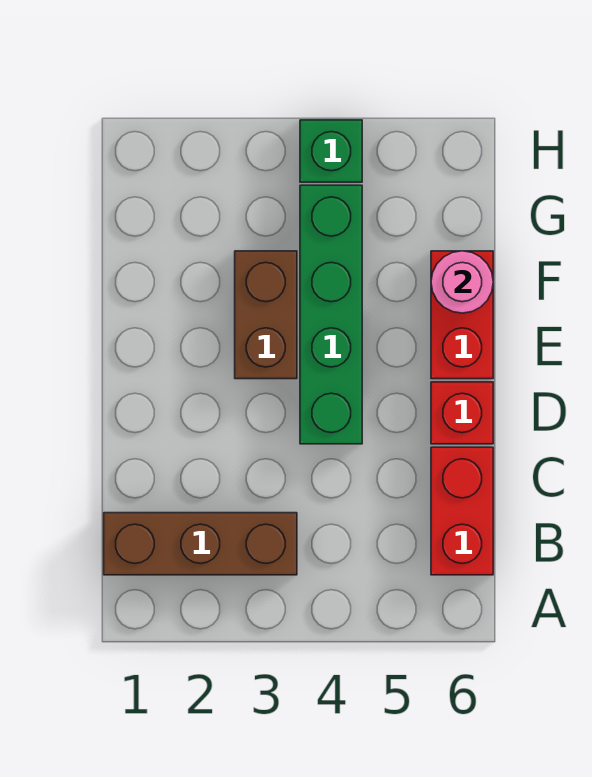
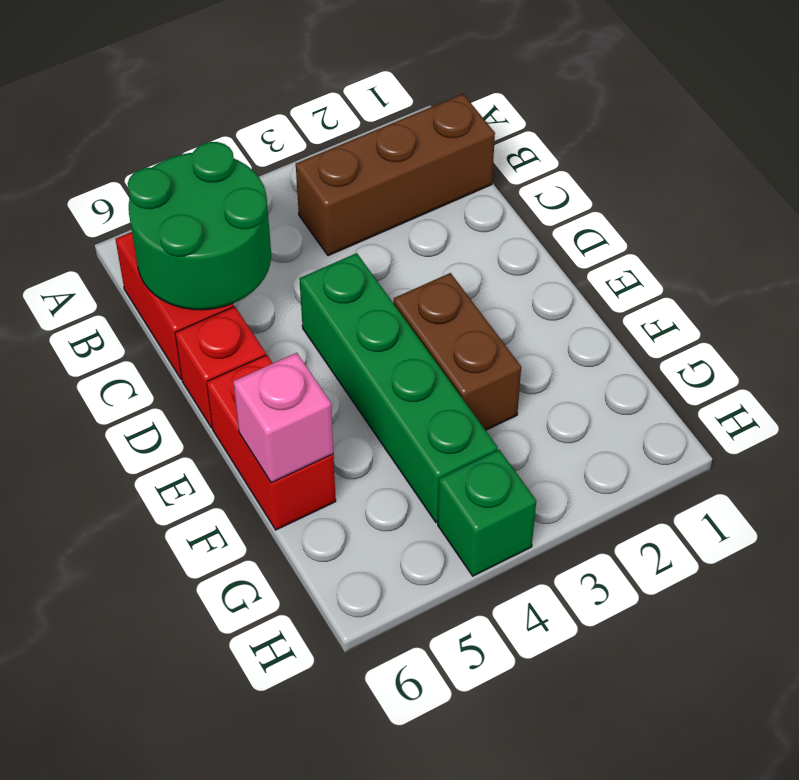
none -> green 2x2 round brick [128,142,271,310]
pink 1x1 round brick [431,251,493,313] -> pink 1x1 brick [233,353,333,483]

